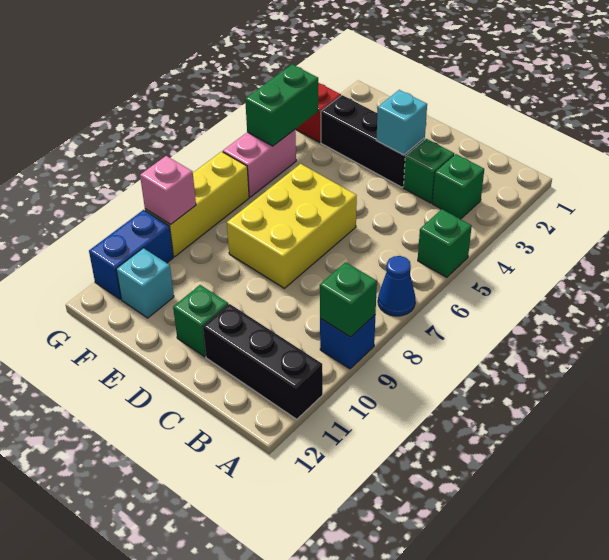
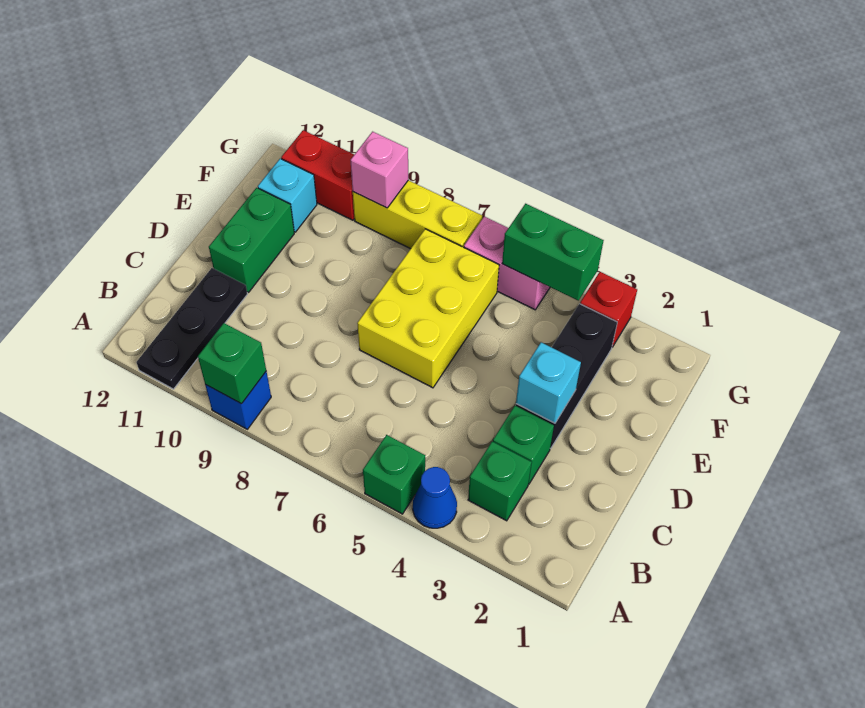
blue 1x1 cone [378,256,415,316] -> blue 1x1 cone moved to [413,467,457,528]
black 1x3 brick [203,304,323,419] -> black 1x3 plate [136,268,247,389]
yellow 2x3 brick [227,164,357,288] -> yellow 2x3 brick turned to [357,229,499,388]
green 1x1 brick [173,285,228,357] -> green 1x2 brick [209,188,294,292]
blue 1x2 brick [89,210,173,299] -> red 1x2 brick [281,130,354,220]

